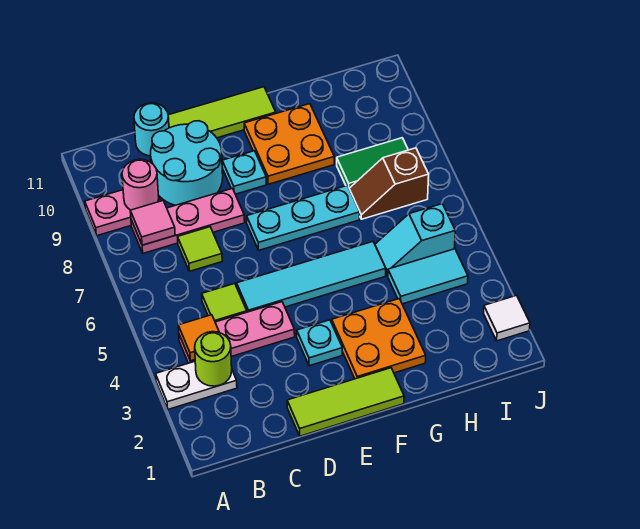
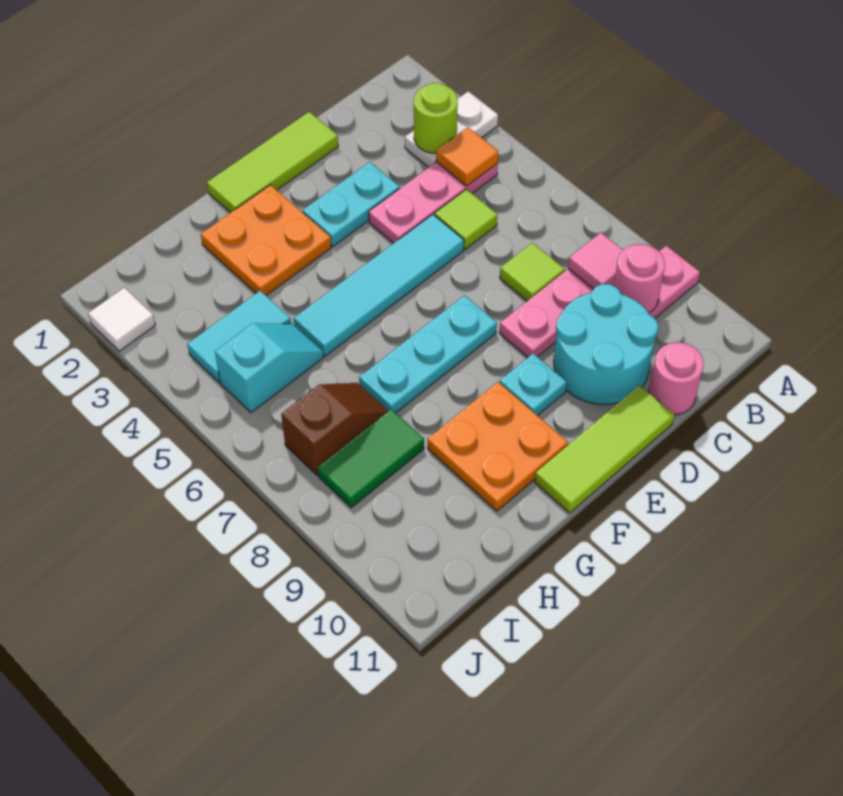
cyan 1x1 round brick [134,103,169,156] -> pink 1x1 round brick [649,342,704,415]
cyan 1x1 plate [297,320,342,366] -> cyan 1x2 plate [303,162,400,246]

